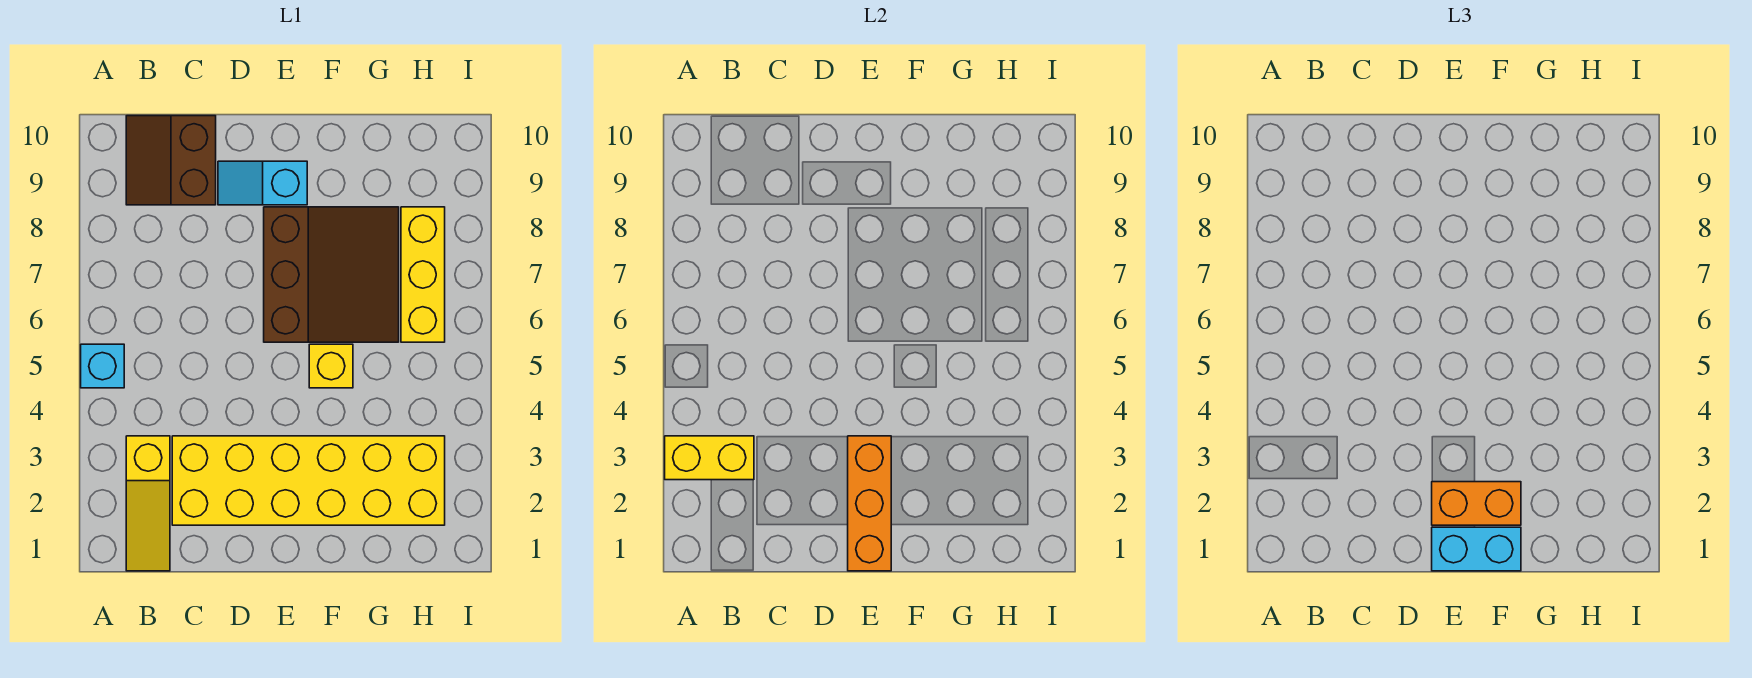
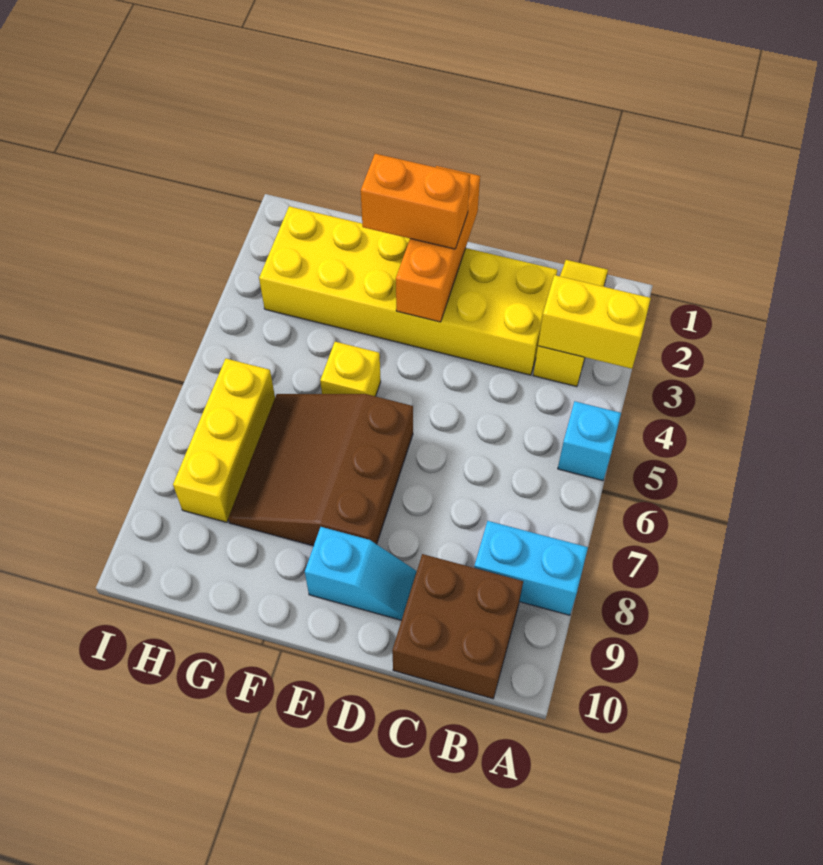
brown 2x2 slope [126,116,216,205] -> brown 2x2 brick [392,554,523,699]
cyan 1x2 brick [1432,527,1521,571] -> cyan 1x2 brick moved to [474,521,588,615]

